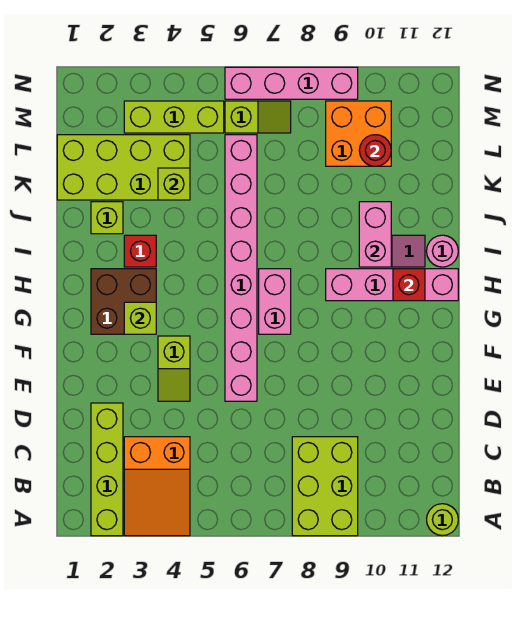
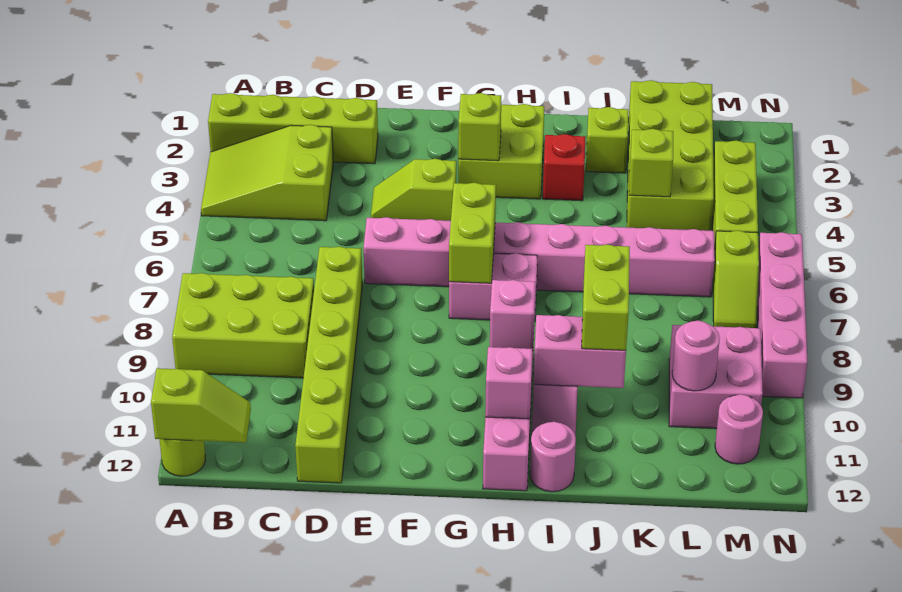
orange 2x3 slope [124,437,190,536] -> lime 2x3 slope [201,125,333,221]
none -> lime 1x2 slope [151,368,251,443]
none -> lime 1x6 brick [295,247,362,483]
brown 2x2 brick [91,269,156,334] -> lime 2x2 brick [458,104,544,199]
none -> lime 1x2 brick [449,183,496,283]
none -> pink 1x1 brick [490,280,536,351]
red 1x1 brick [393,269,425,301] -> pink 1x1 brick [485,347,532,419]
none -> lime 1x2 brick [582,245,630,350]
orange 2x2 brick [326,101,391,166] -> pink 2x2 brick [669,325,763,429]
red 1x1 round brick [359,135,391,166] -> pink 1x1 round brick [672,320,720,391]
none -> pink 1x1 round brick [715,394,763,464]

